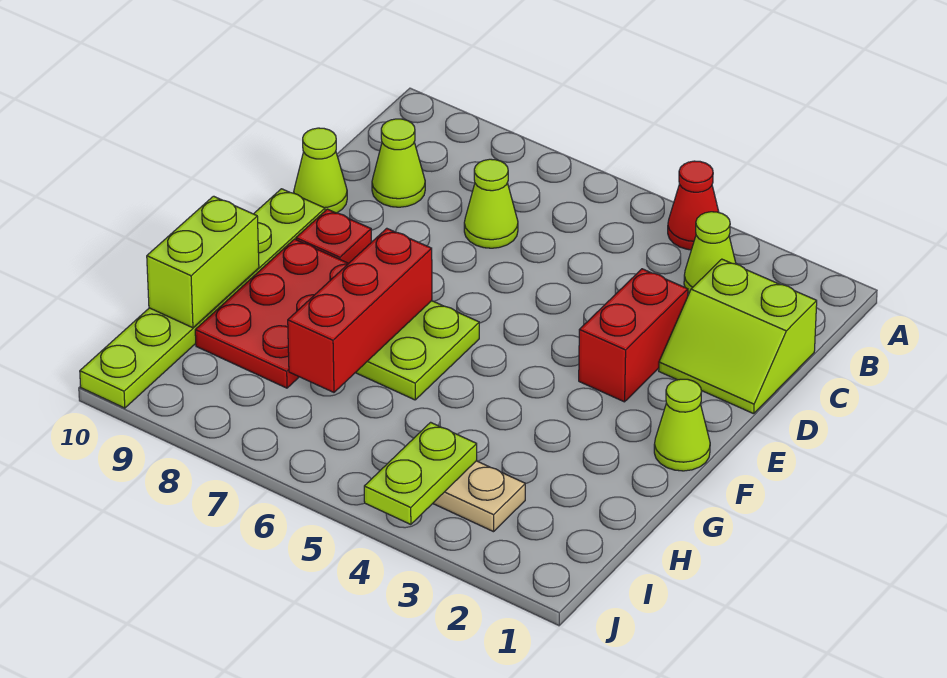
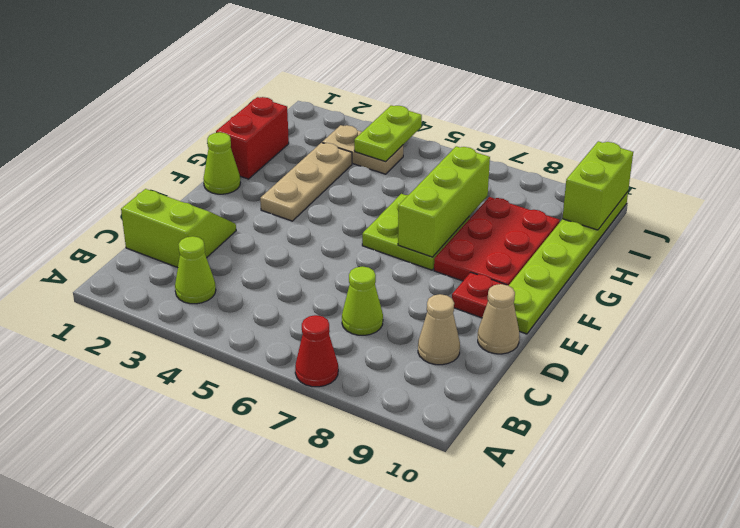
red 1x1 cone [668,161,719,250] -> red 1x1 cone moved to [295,315,338,387]
lime 1x1 cone [372,119,425,207] -> tan 1x1 cone [418,294,460,365]
red 1x2 brick [579,269,688,402] -> red 1x2 brick moved to [216,97,289,179]
lime 1x1 cone [294,128,347,213] -> tan 1x1 cone [478,284,519,354]
none -> tan 1x3 plate [260,143,352,221]
red 1x3 brick [288,228,432,392] -> lime 1x3 brick [398,146,490,257]
lime 1x2 brick [147,196,259,328] -> lime 1x2 brick moved to [562,141,633,230]

